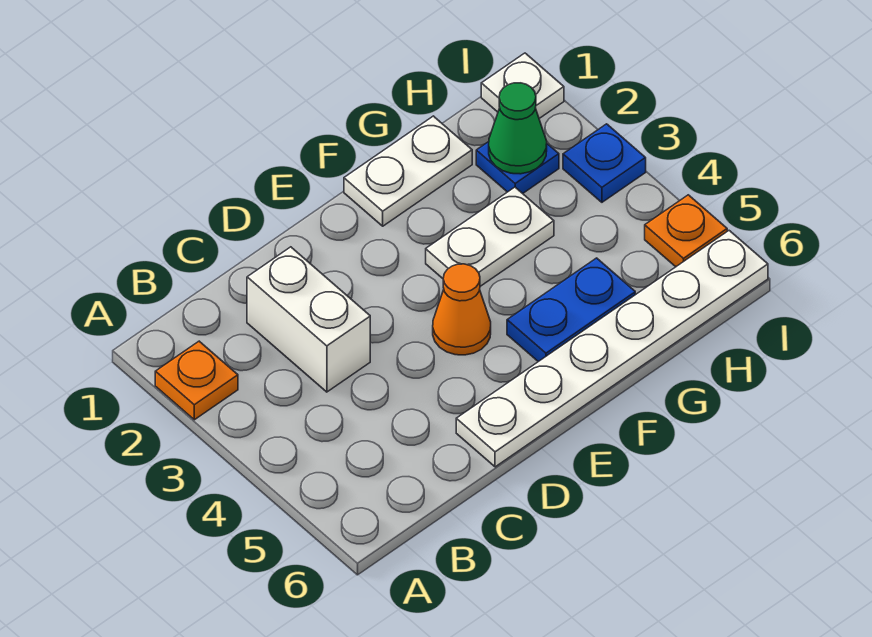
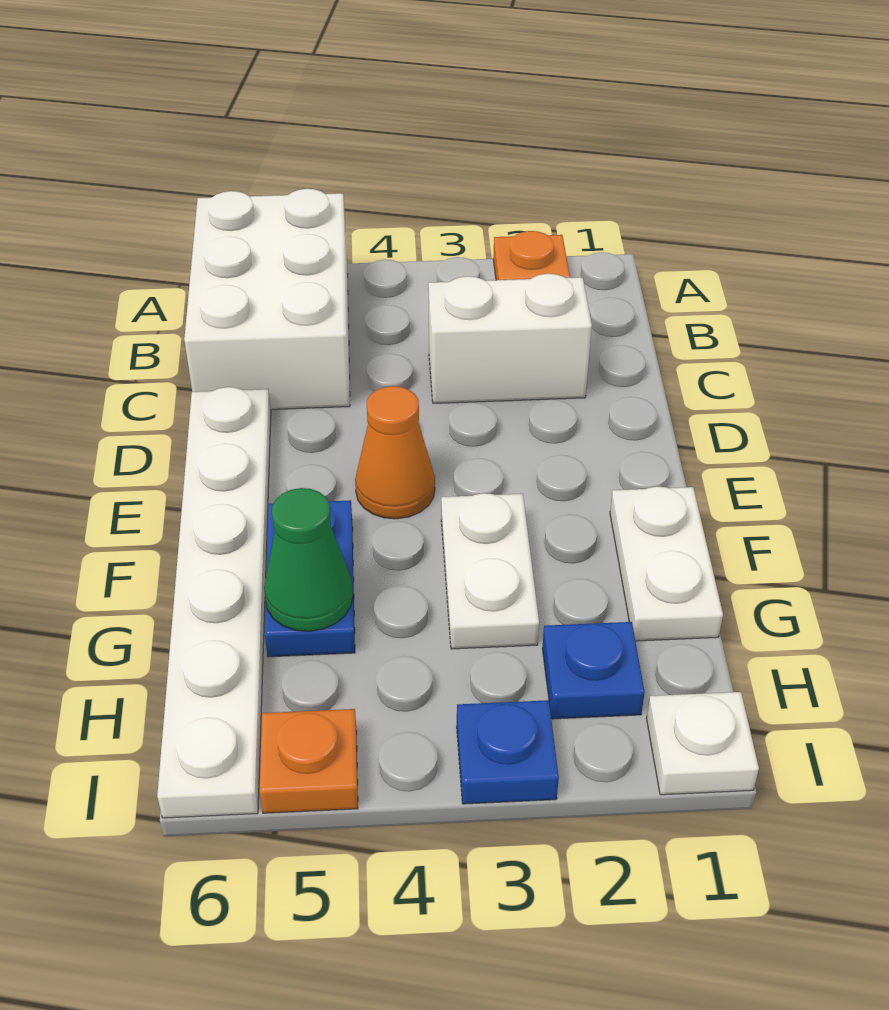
none -> white 2x3 brick [184,189,350,409]
green 1x1 cone [489,83,547,174] -> green 1x1 cone moved to [264,488,353,631]

